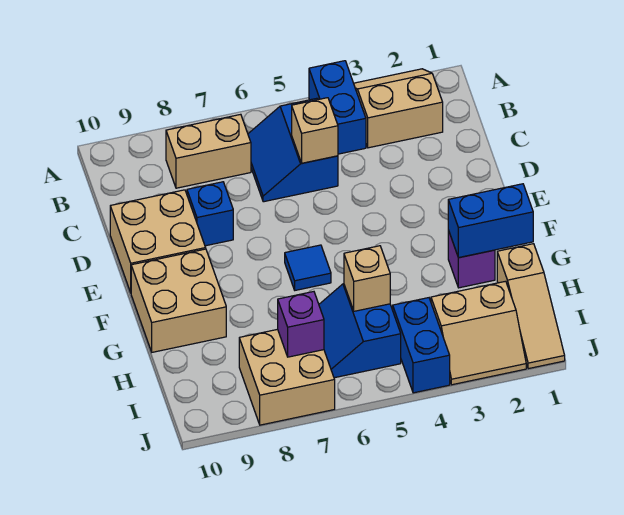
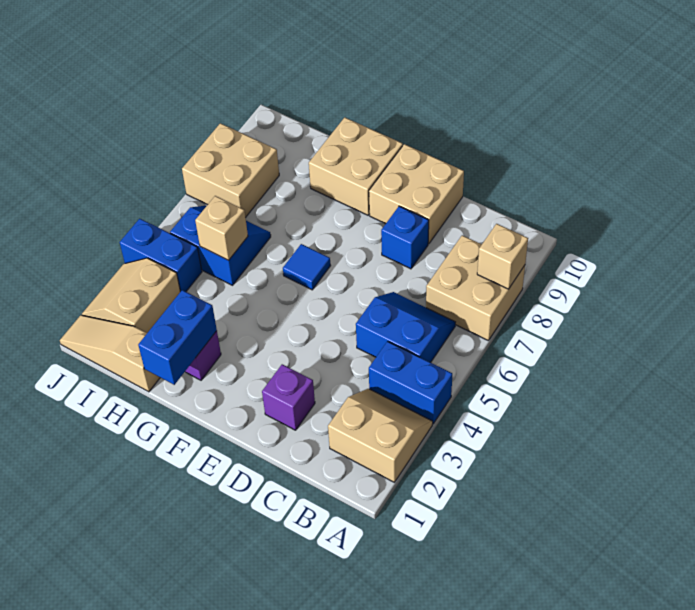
tan 2x2 slope [354,69,443,148] -> tan 2x2 slope turned to [328,389,433,482]
tan 1x2 brick [166,114,251,188] -> tan 2x2 brick [426,235,525,341]
tan 1x1 brick [292,98,338,163] -> tan 1x1 brick moved to [477,224,528,289]
purple 1x1 brick [278,292,324,357] -> purple 1x1 brick moved to [262,364,315,430]

